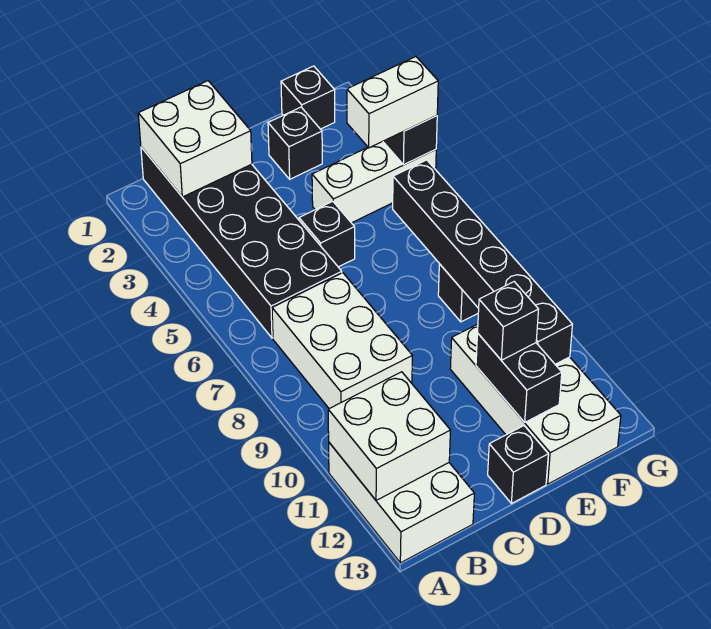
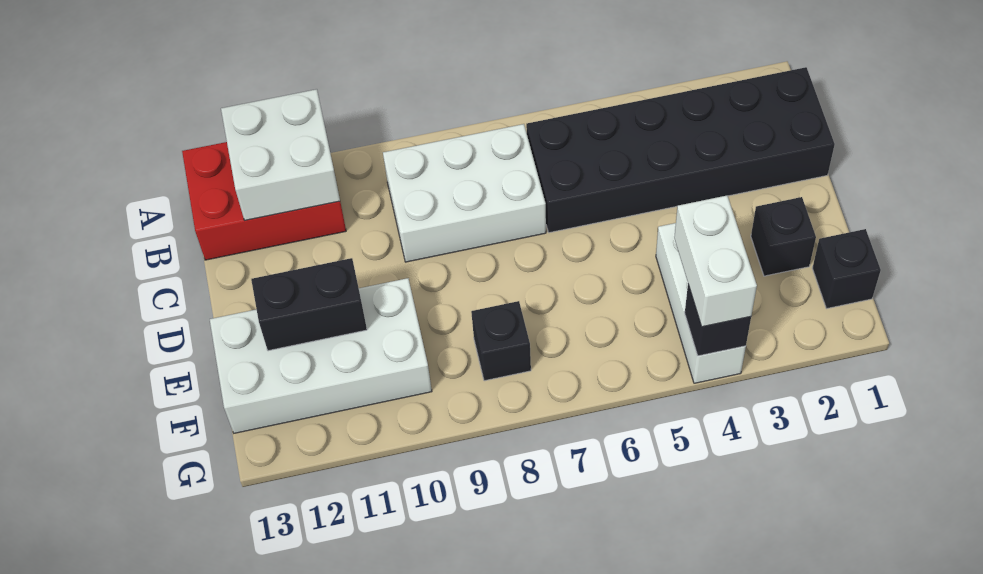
white 2x3 brick [329,443,474,563] -> red 2x3 brick [182,142,346,260]
white 2x2 brick [138,81,252,197] -> none
black 1x1 brick [299,201,355,267] -> none
black 1x1 brick [488,426,548,504] -> none
black 1x1 brick [478,282,539,360] -> none
black 1x6 brick [393,160,572,364] -> none

